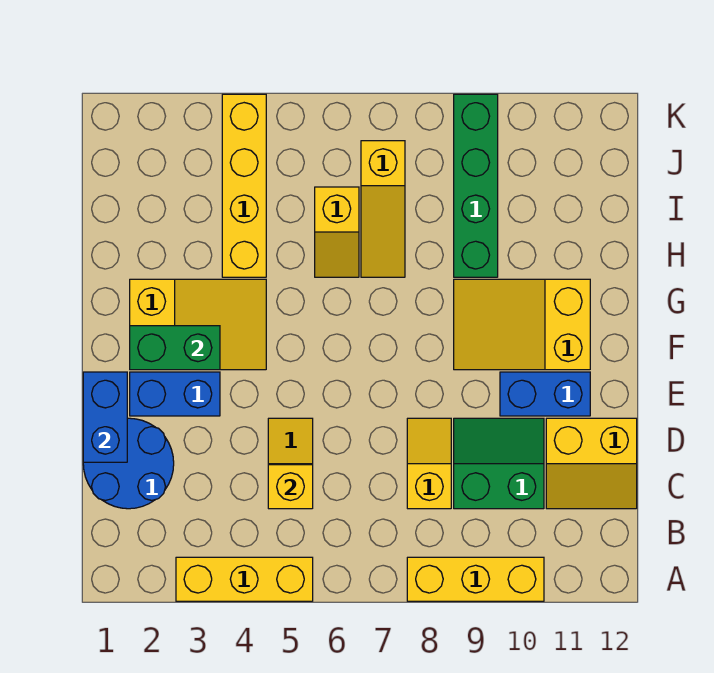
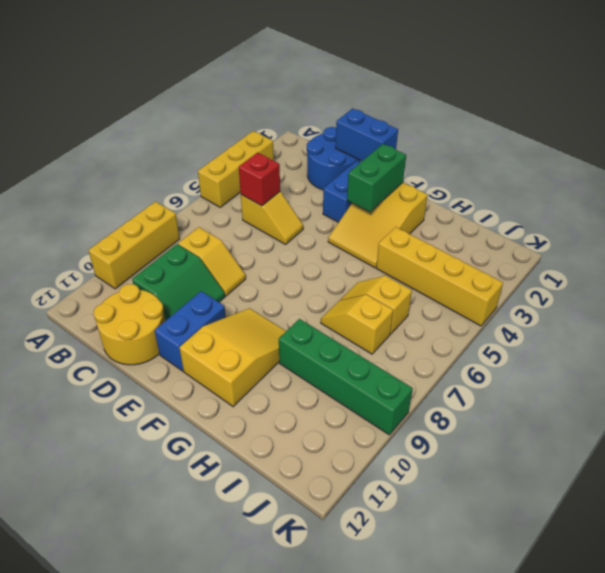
yellow 1x1 brick [268,465,313,509] -> red 1x1 brick [239,152,280,206]
yellow 2x2 slope [546,418,637,509] -> yellow 2x2 round brick [94,284,165,365]
yellow 1x3 slope [361,141,405,277] -> yellow 1x2 slope [321,294,393,354]

